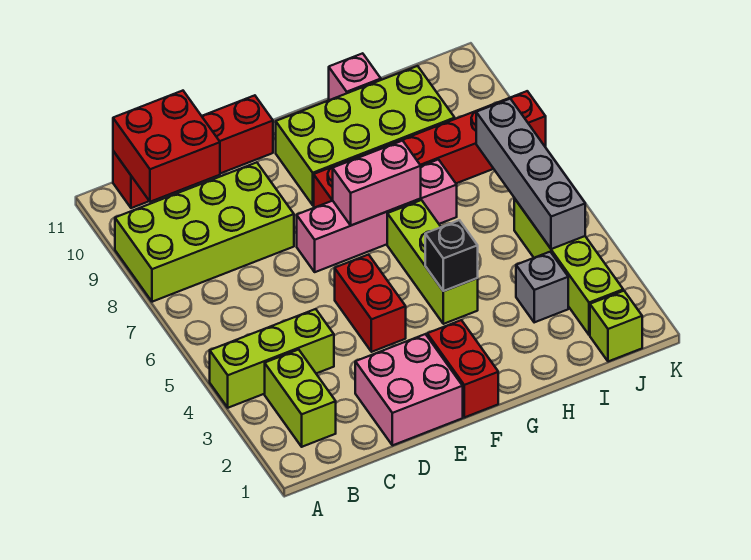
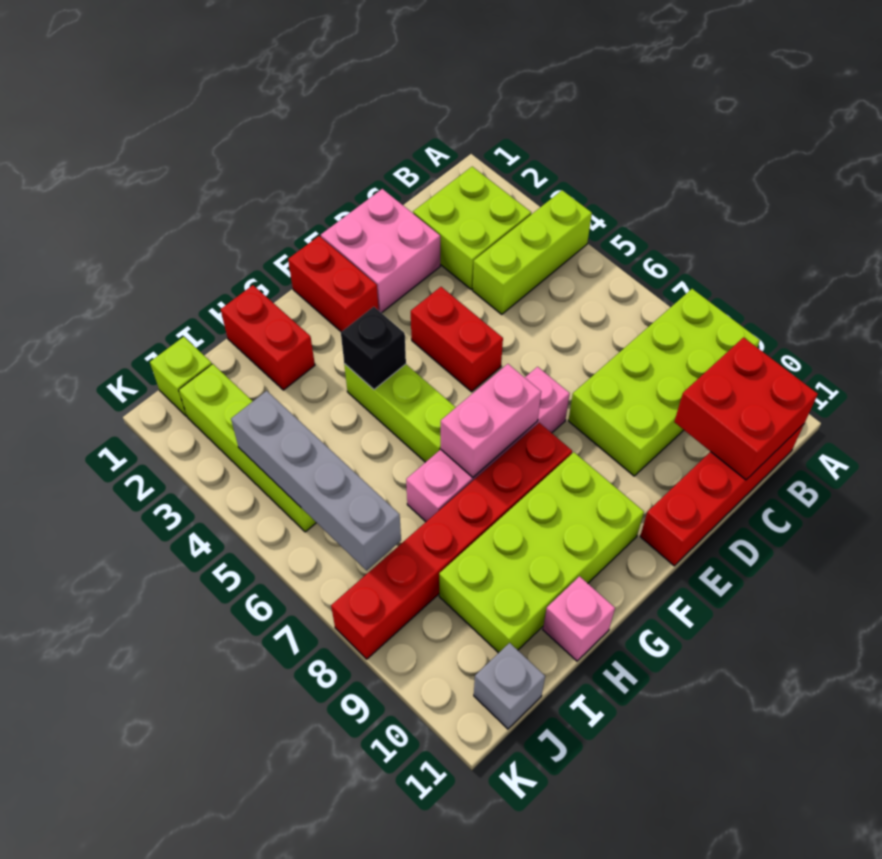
lime 1x2 brick [265,350,336,447] -> lime 2x2 brick [413,167,531,289]
none -> red 1x2 brick [221,285,315,390]
grey 1x1 brick [516,252,568,322] -> grey 1x1 brick moved to [474,643,545,729]

